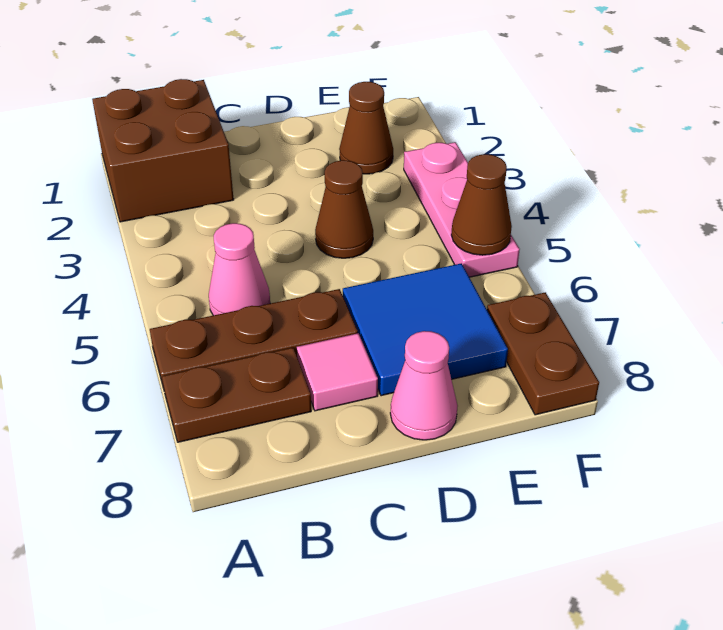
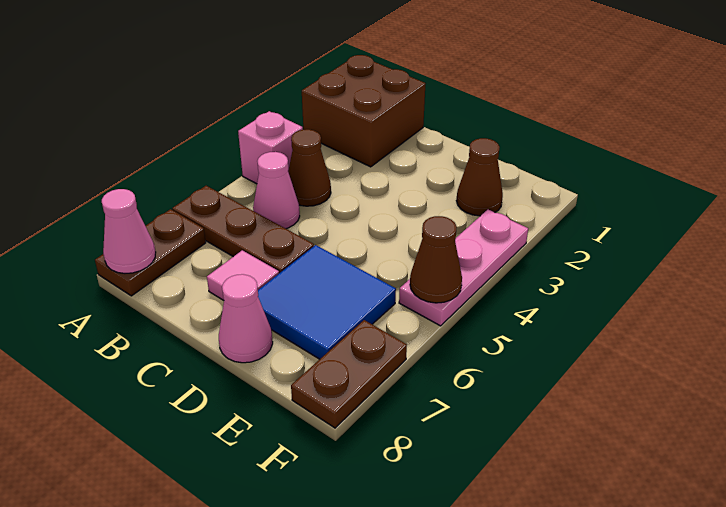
none -> pink 1x1 brick [238,111,303,184]
brown 1x2 plate [162,348,311,442] -> brown 1x2 plate turned to [95,209,206,296]
none -> pink 1x1 cone [102,189,156,273]
brown 1x1 cone [315,160,373,258] -> brown 1x1 cone moved to [288,129,331,206]

